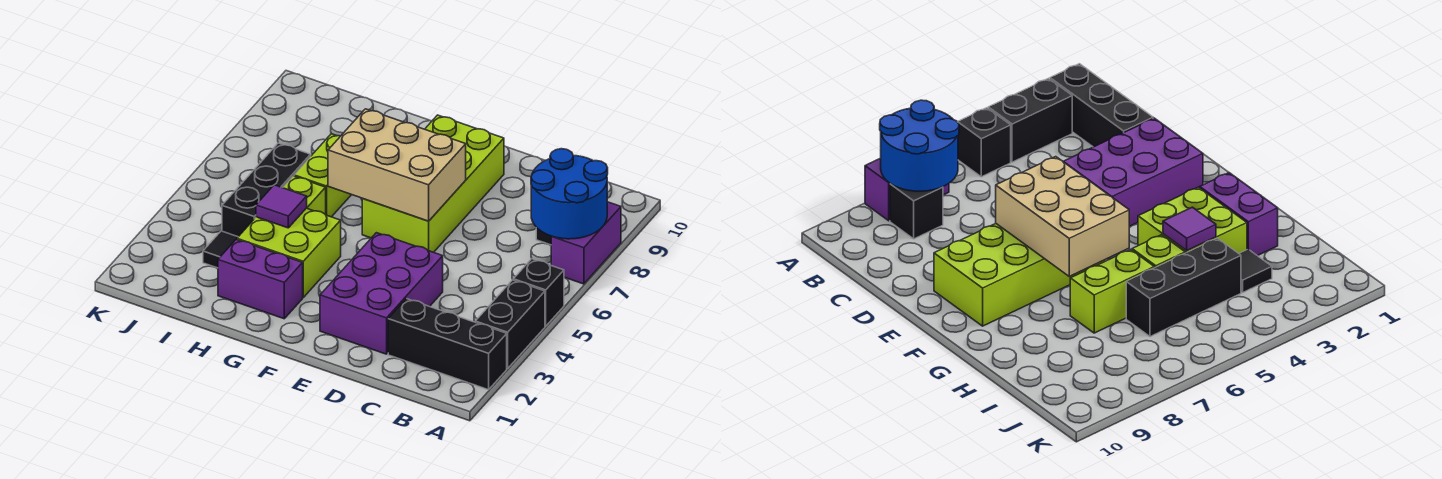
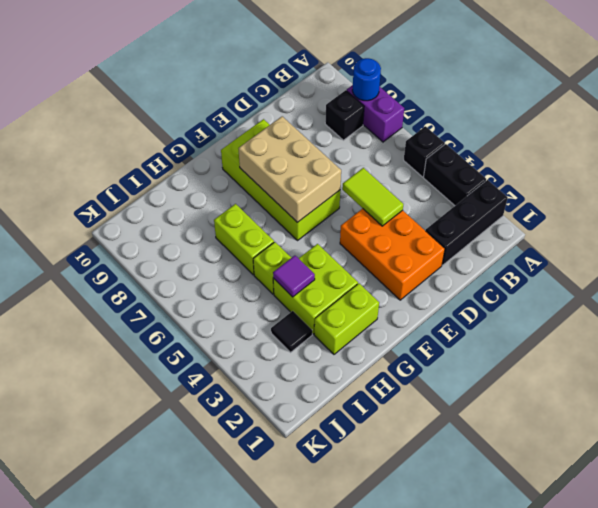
blue 2x2 round brick [531,149,608,239] -> blue 1x1 round brick [352,58,381,101]
purple 2x3 brick [320,233,443,354] -> orange 2x3 brick [340,209,445,300]
none -> lime 1x2 tile [342,168,403,226]
tan 2x3 brick [328,109,466,221] -> tan 2x3 brick turned to [238,116,341,223]
purple 1x2 brick [218,240,303,319] -> lime 1x2 brick [314,283,379,354]
black 1x3 brick [222,143,311,237] -> none

